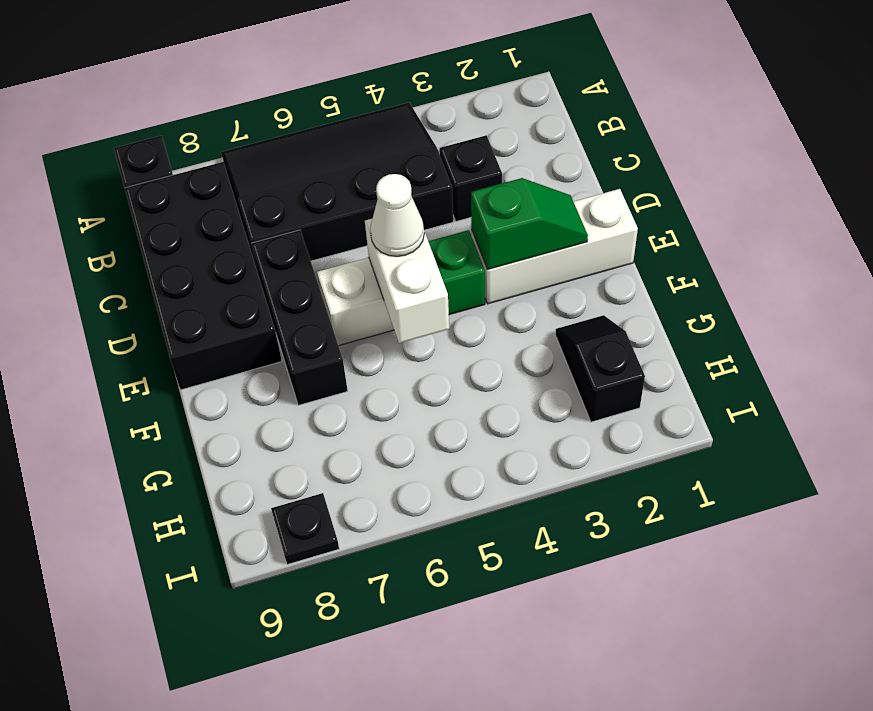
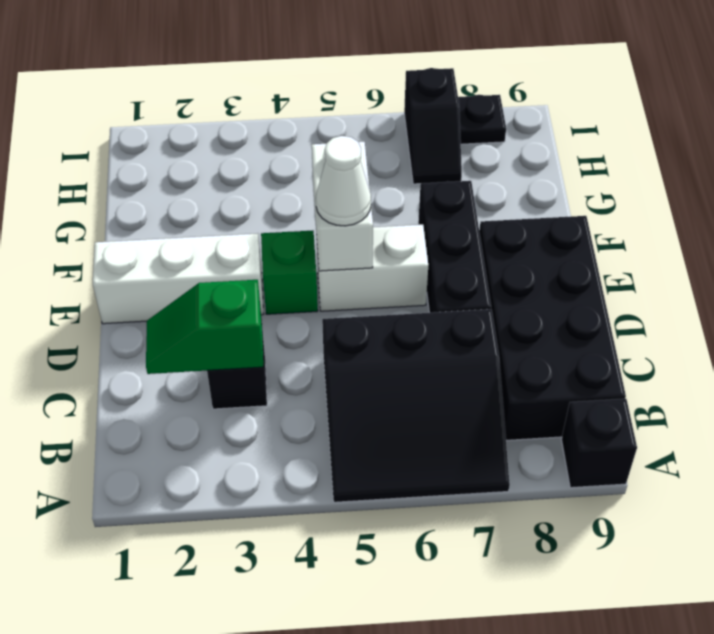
black 3x4 slope [221,103,453,269] -> black 3x3 slope [322,309,510,502]
green 1x2 slope [471,178,588,269] -> green 1x2 slope moved to [146,280,263,374]
black 1x2 slope [555,315,645,422] -> black 1x2 slope moved to [404,68,462,184]

